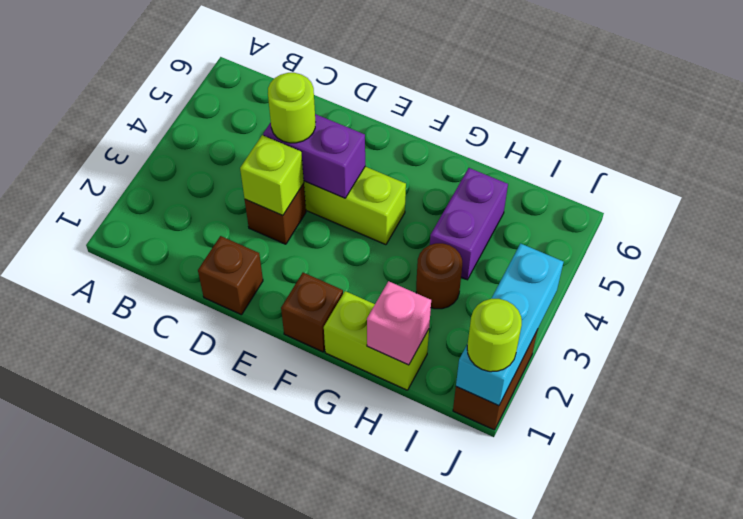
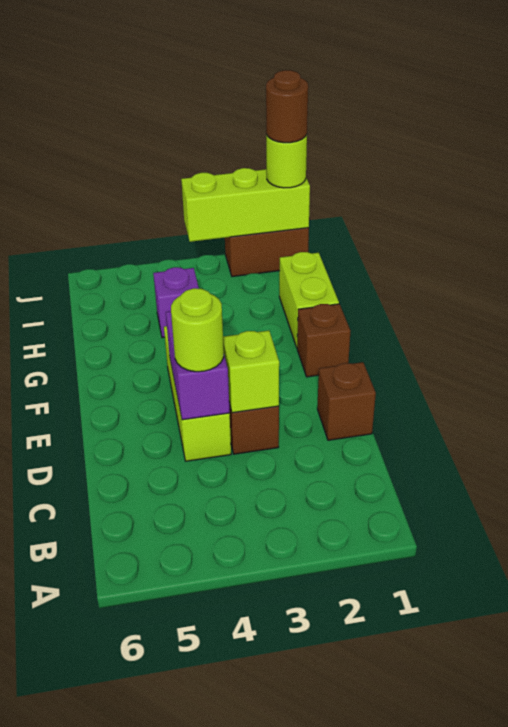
pink 1x1 brick [367,281,431,365] -> none
brown 1x1 round brick [416,243,462,309] -> brown 1x1 round brick moved to [266,70,308,143]
purple 1x2 brick [430,168,508,280] -> purple 1x1 brick [153,267,199,338]
cyan 1x3 brick [456,244,564,406] -> lime 1x3 brick [181,168,310,242]

